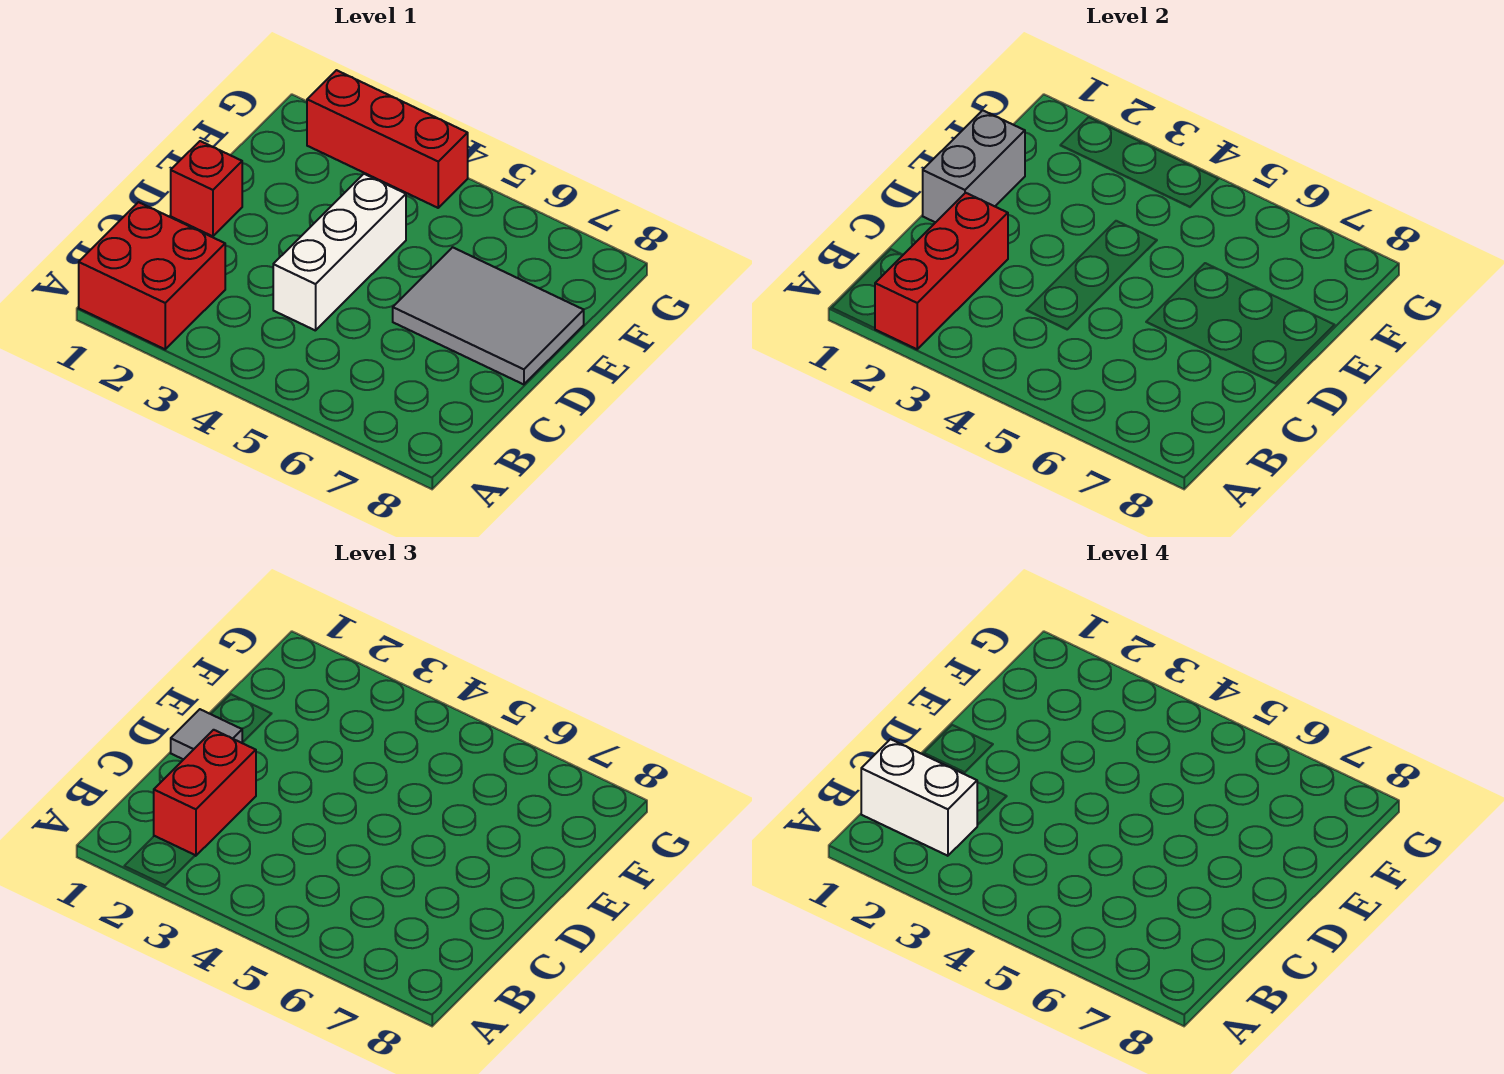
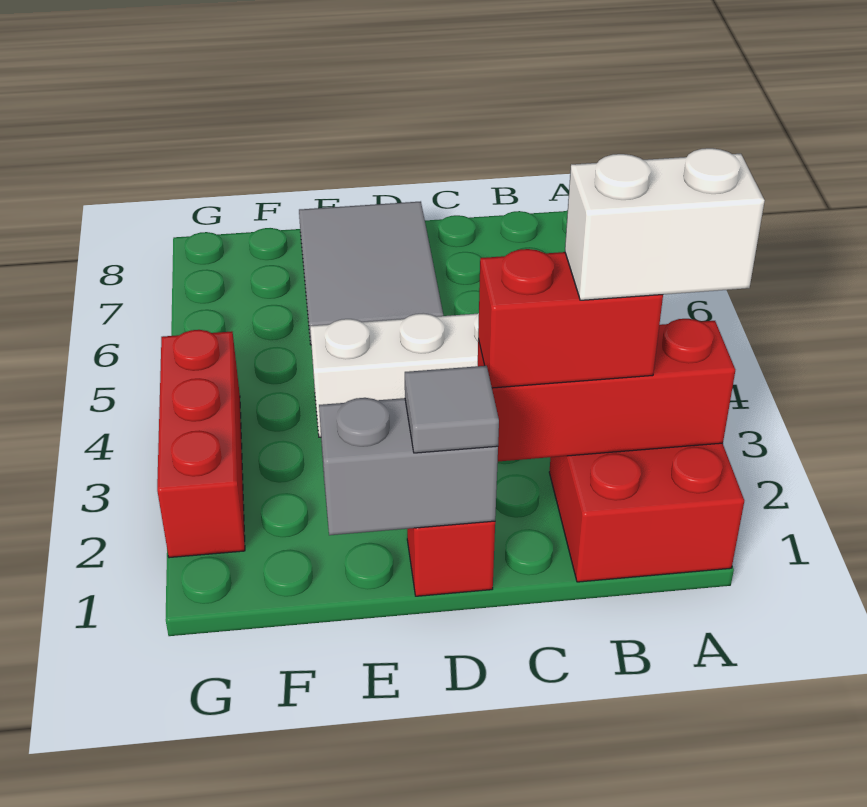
white 1x2 brick [861,739,977,856] -> white 1x2 brick turned to [565,148,765,300]

